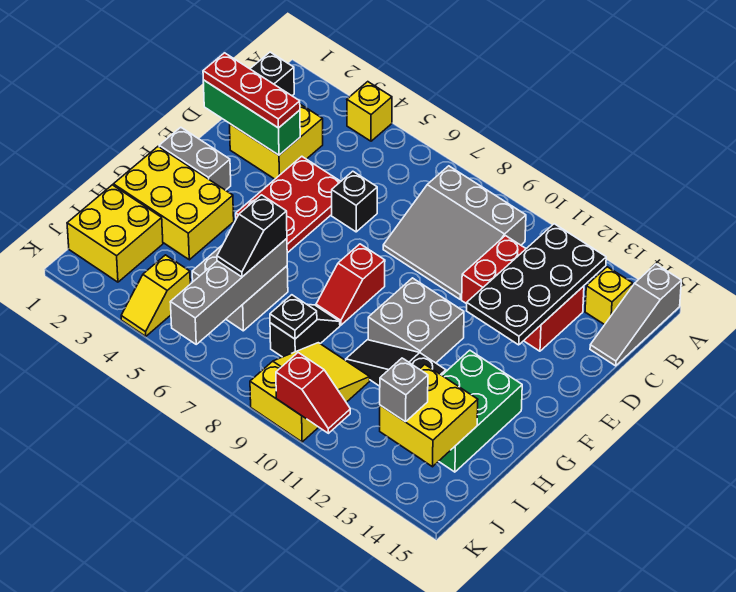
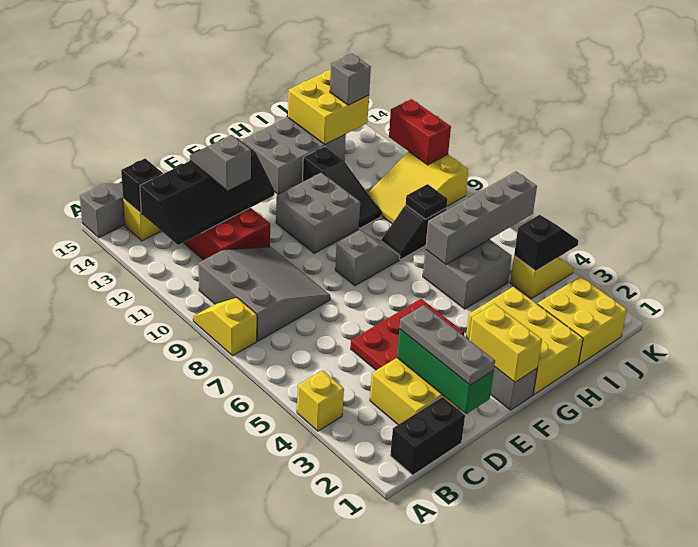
none -> yellow 1x2 slope [193,297,257,356]
black 2x4 plate [467,224,606,345] -> black 2x4 slope [140,138,275,245]
red 1x3 plate [203,53,300,128] -> grey 1x3 plate [399,305,495,385]
black 1x1 brick [332,171,377,232] -> black 1x1 brick moved to [121,159,163,213]
none -> grey 1x2 slope [190,135,251,190]
none -> yellow 1x2 brick [469,304,542,382]
red 1x2 slope [316,244,385,325] -> grey 1x2 slope [335,230,400,286]
green 2x3 brick [439,350,522,472] -> grey 2x3 brick [243,118,346,195]
black 1x2 slope [217,195,287,277] -> black 1x2 slope moved to [514,215,579,271]
red 1x2 slope [276,353,350,433] -> red 1x2 brick [389,99,451,165]

